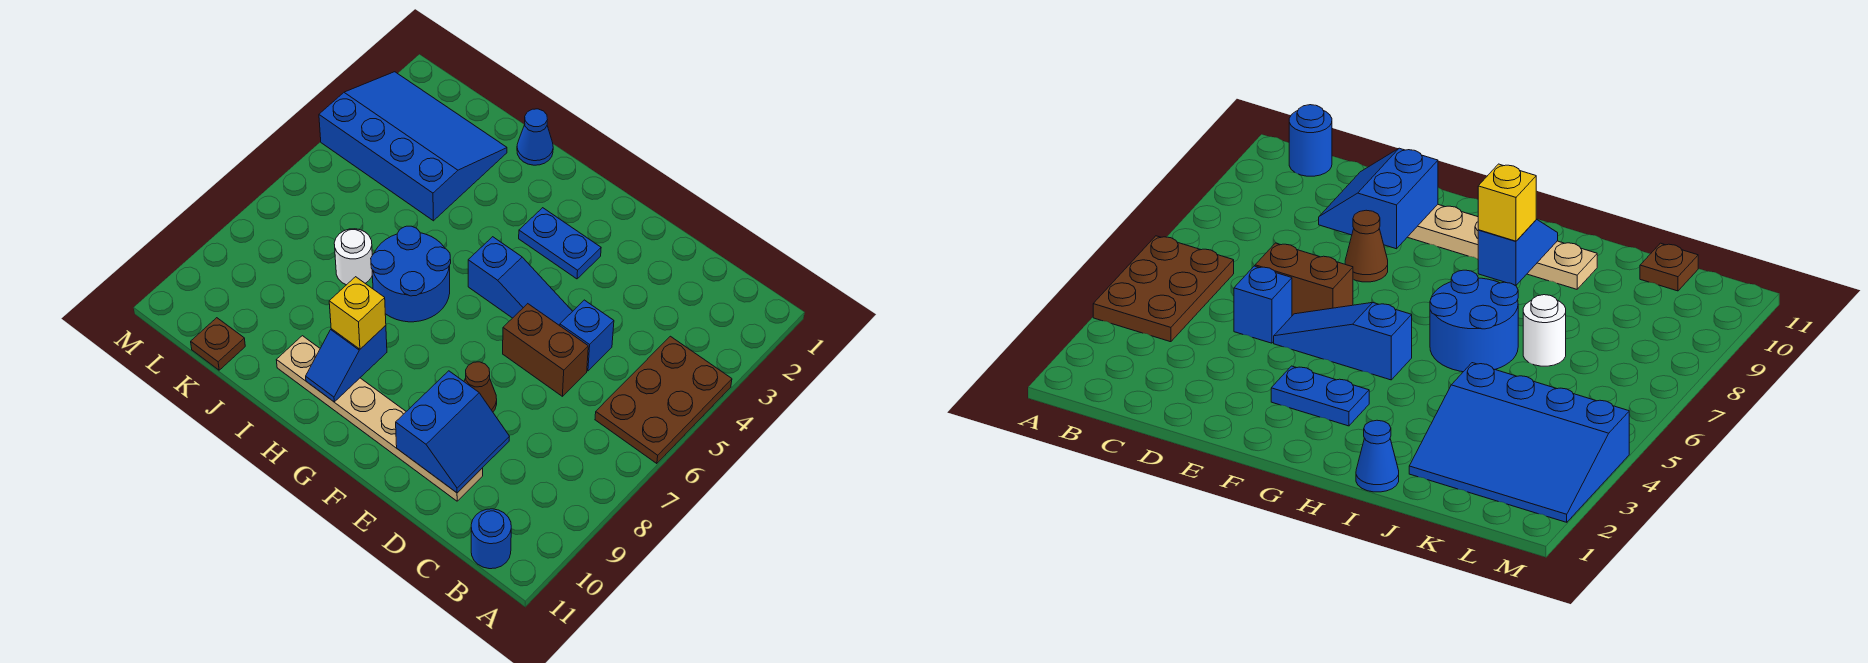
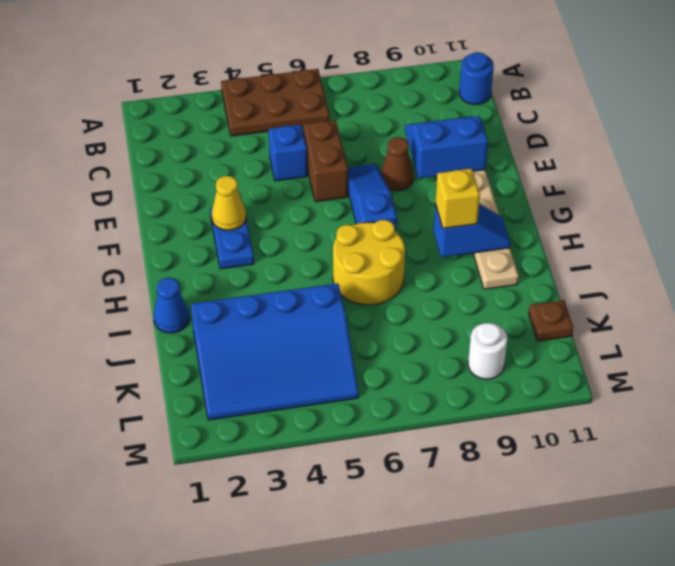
blue 1x3 slope [468,237,573,326] -> blue 1x3 slope moved to [348,164,397,231]
none -> yellow 1x1 cone [212,176,246,230]
blue 2x2 round brick [371,226,451,322] -> yellow 2x2 round brick [333,220,405,305]
blue 3x4 slope [319,72,507,221] -> blue 3x4 slope turned to [191,283,359,420]
white 1x1 round brick [334,229,372,285] -> white 1x1 round brick moved to [468,323,507,379]

